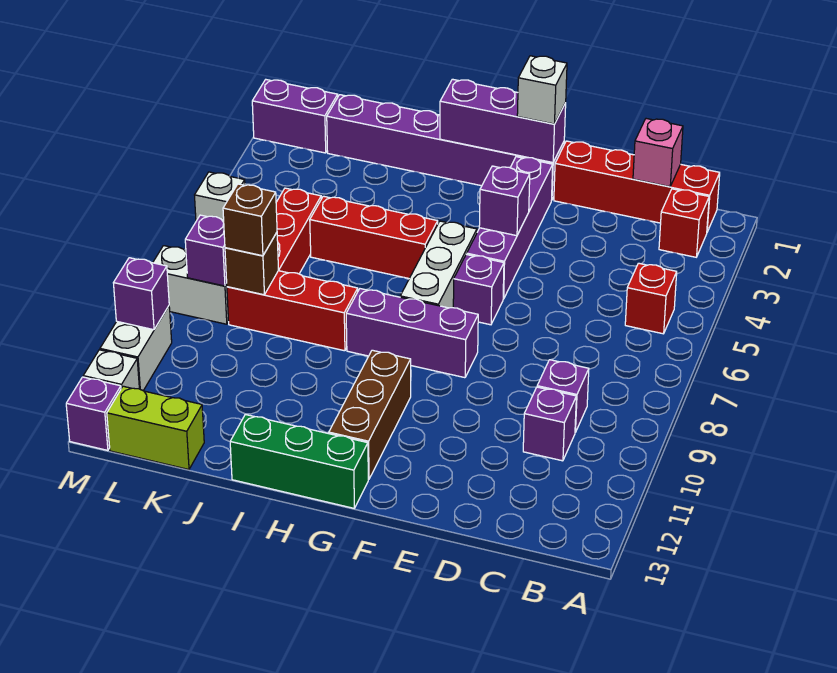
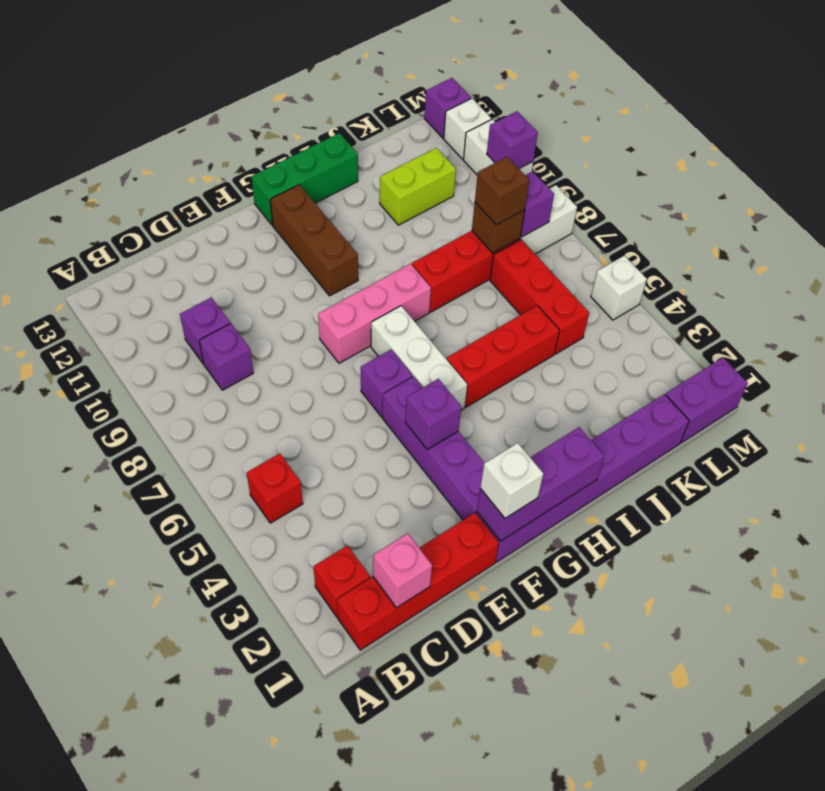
purple 1x3 brick [346,289,478,378] -> pink 1x3 brick [318,264,431,363]
lime 1x2 brick [107,386,204,470] -> lime 1x2 brick moved to [380,148,456,225]

